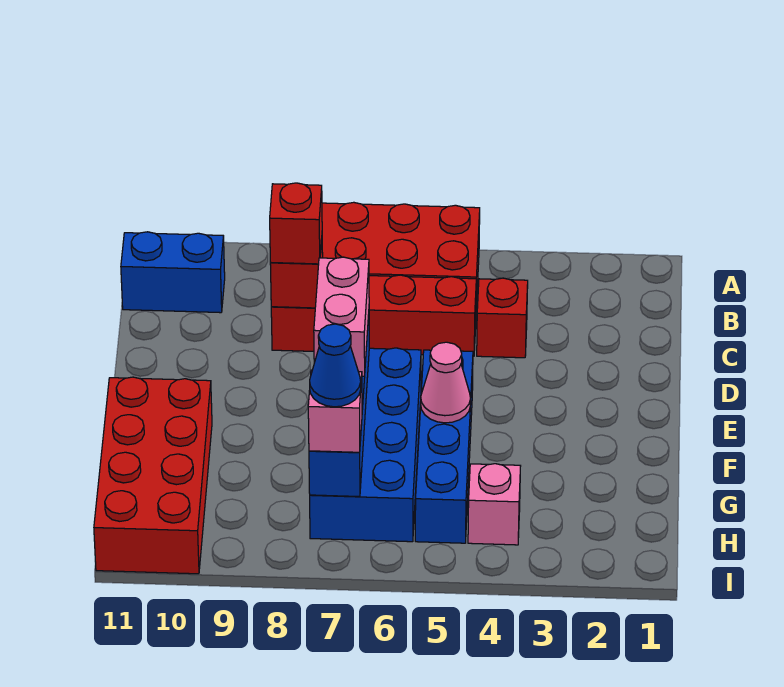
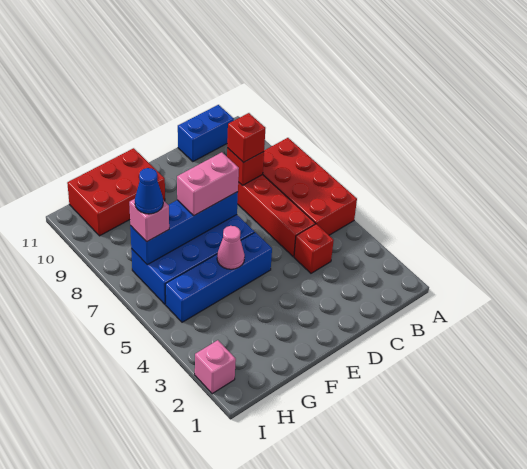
blue 1x2 brick [121,232,225,313] -> blue 1x2 brick turned to [178,105,234,161]
red 2x4 brick [94,377,212,574] -> red 2x3 brick [67,148,165,236]
pink 1x1 brick [468,464,520,545] -> pink 1x1 brick moved to [195,340,236,394]

